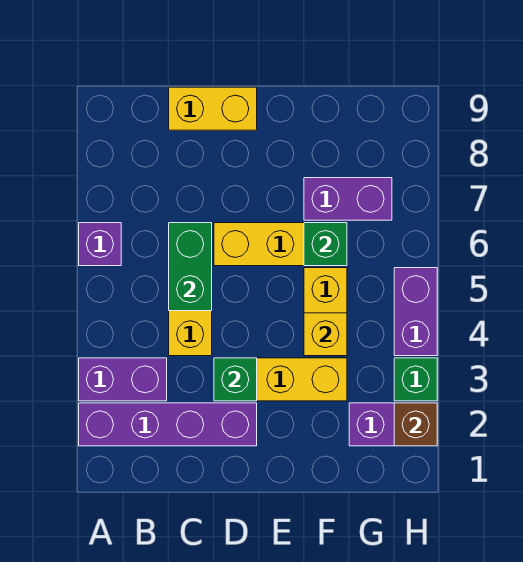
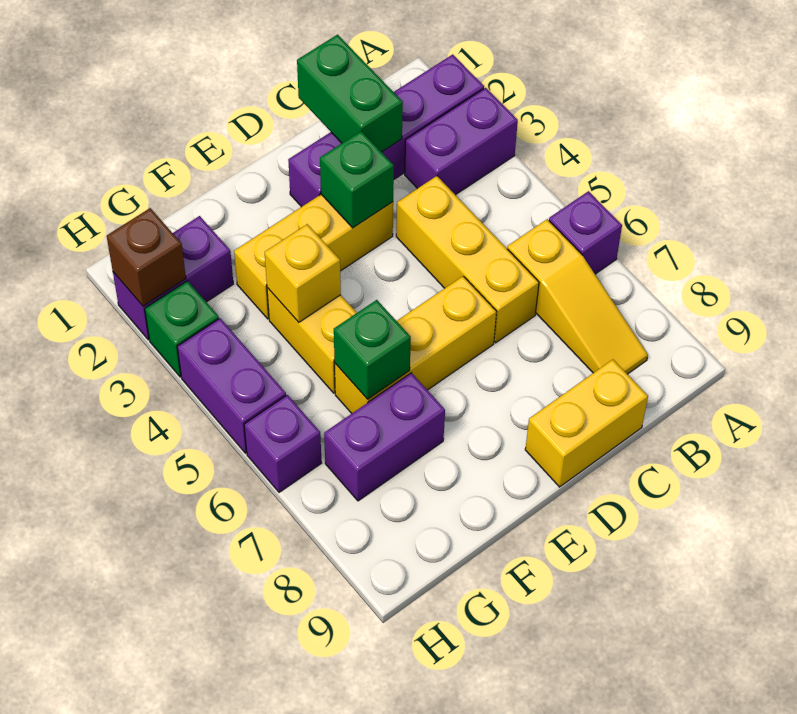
none -> yellow 1x3 slope [507,219,648,374]
green 1x2 brick [169,223,212,311] -> green 1x2 brick moved to [297,35,403,152]
none -> purple 1x1 brick [244,395,322,492]

